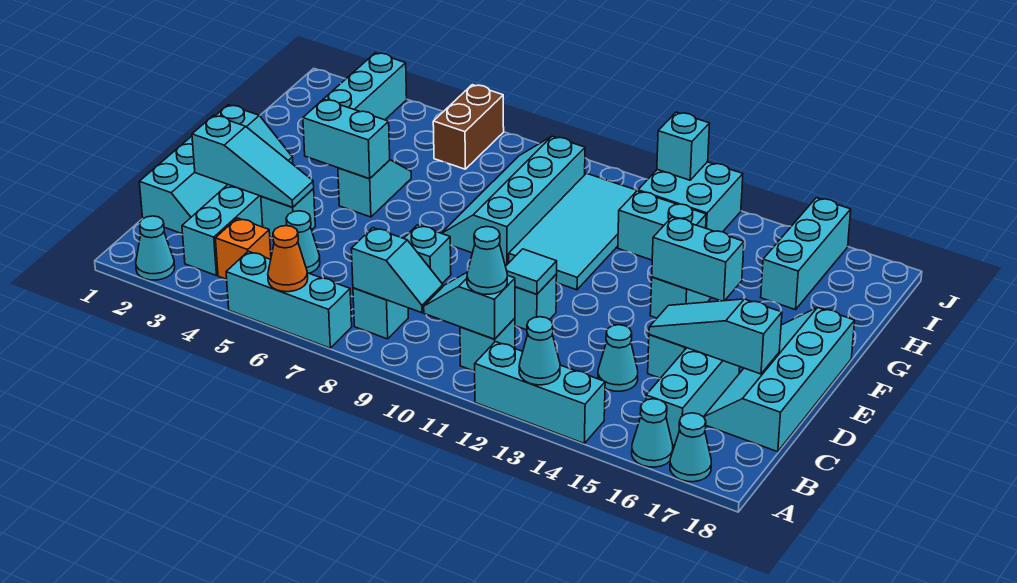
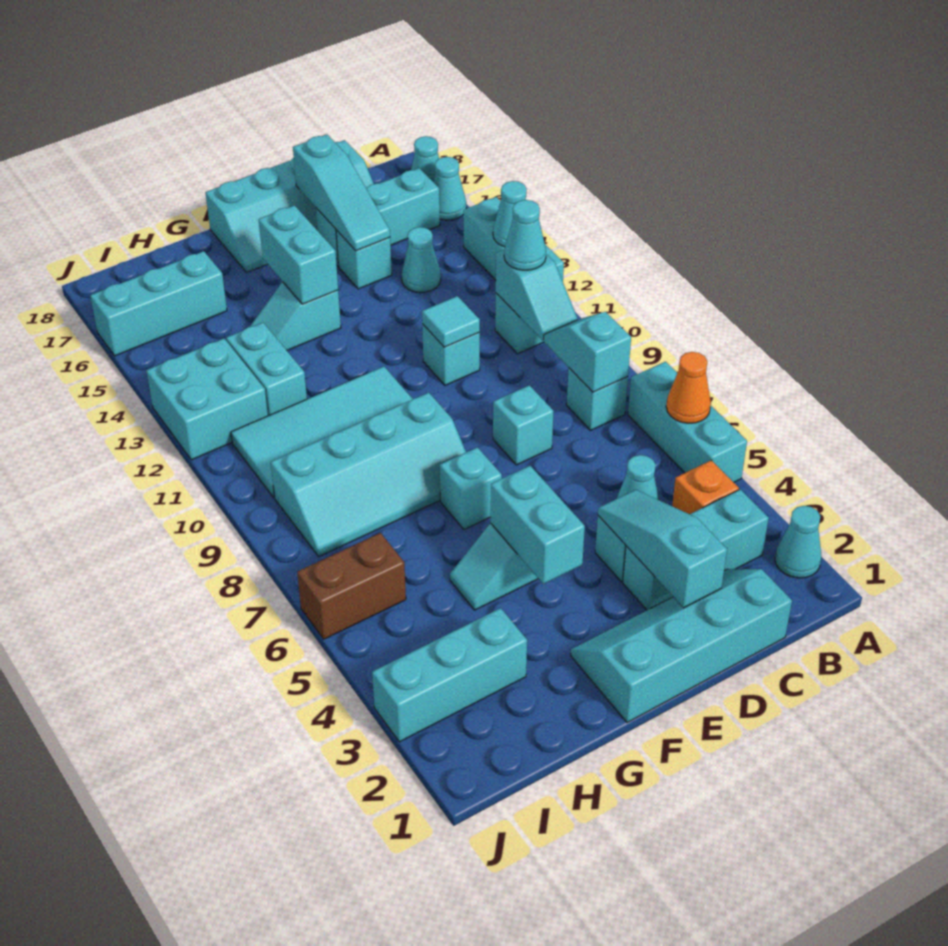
cyan 1x1 brick [657,112,710,180] -> cyan 1x1 brick moved to [440,447,502,529]

